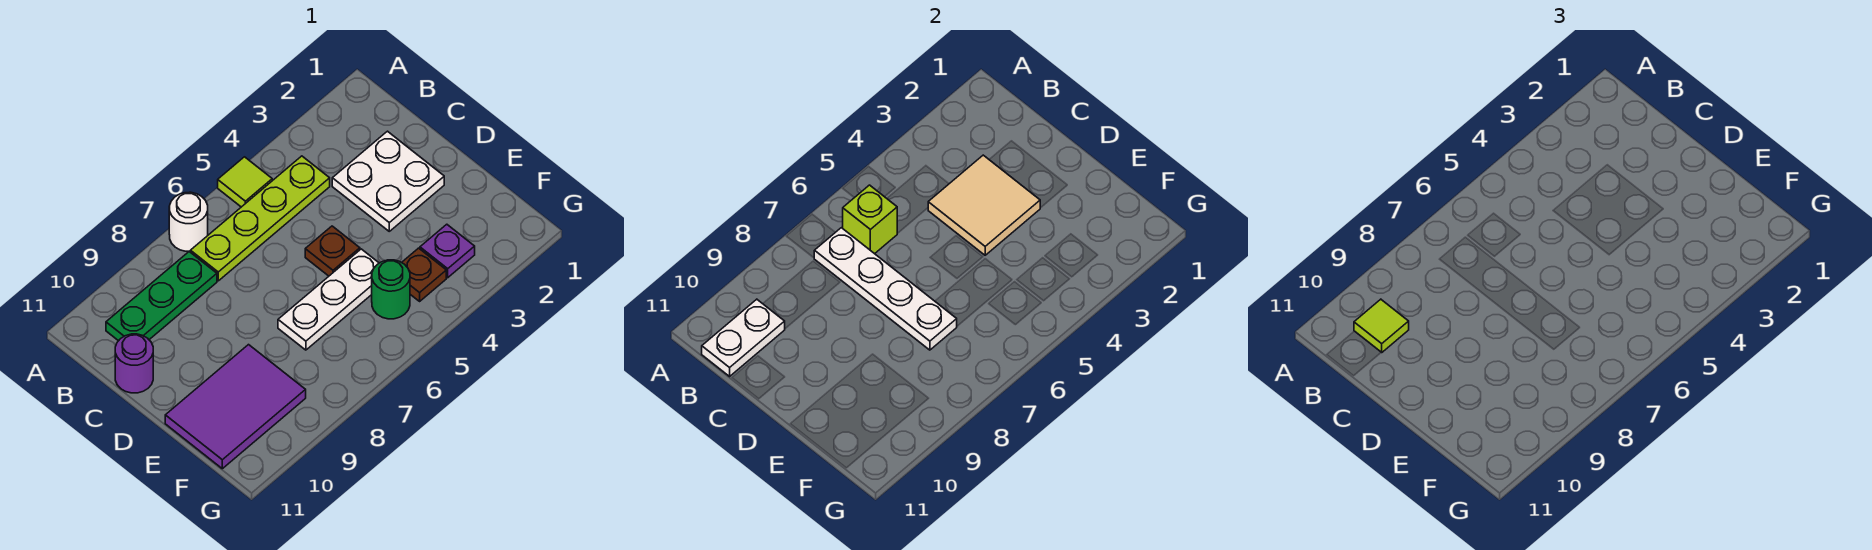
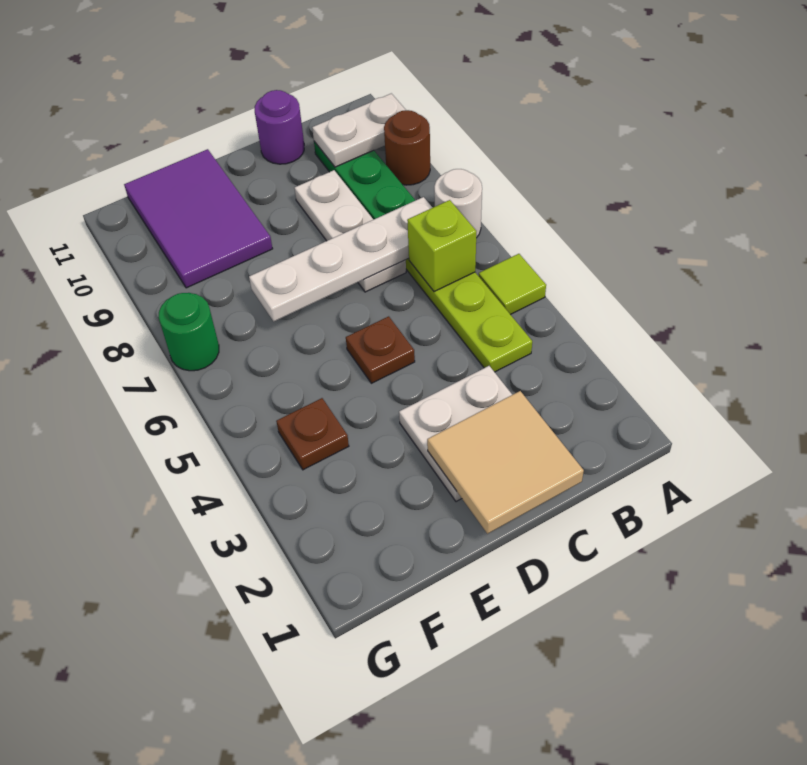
none -> brown 1x1 round brick [384,110,430,185]
white 1x2 plate [702,299,785,376] -> white 1x2 plate turned to [312,94,406,167]
lime 1x1 tile [1354,299,1409,352] -> none
tan 2x2 tile [928,155,1040,255] -> tan 2x2 tile moved to [427,391,584,534]
white 1x3 plate [278,249,379,350] -> white 1x3 plate moved to [294,170,406,292]
purple 1x1 plate [420,224,475,278] -> none
green 1x1 round brick [372,260,410,319] -> green 1x1 round brick moved to [158,293,219,371]

